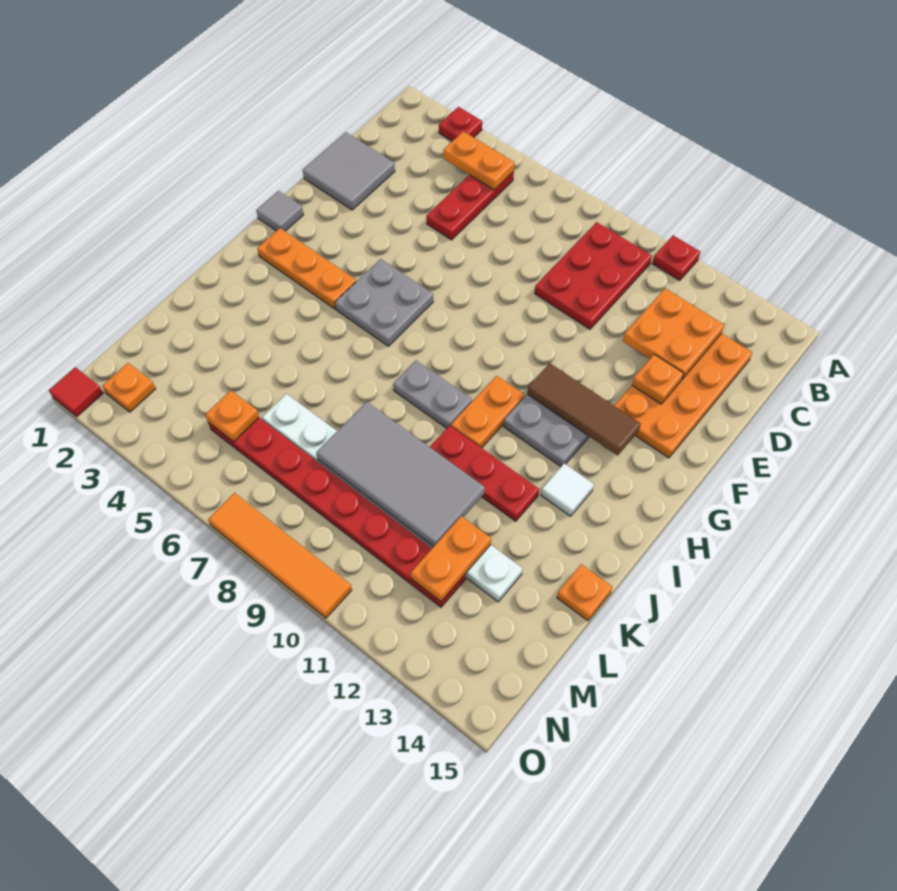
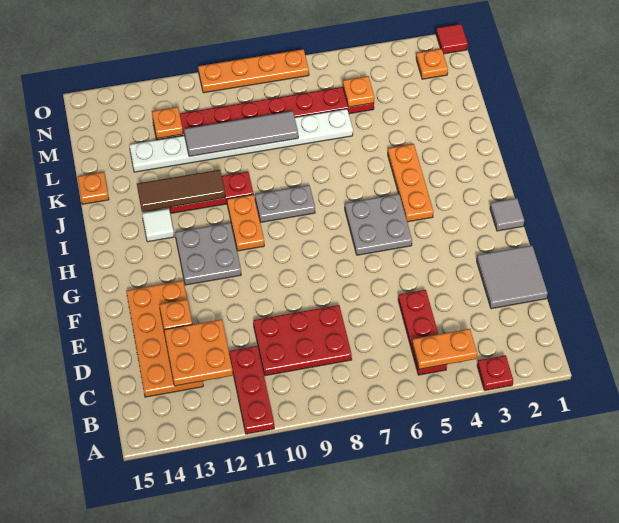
red 1x1 plate [652,236,700,281] -> red 1x3 plate [229,346,274,434]
red 2x3 plate [535,222,652,329] -> red 2x3 plate turned to [253,305,352,376]
brown 1x3 tile [527,363,641,456] -> brown 1x3 tile moved to [137,170,225,212]
orange 1x3 plate [257,228,356,309] -> orange 1x3 plate turned to [388,144,433,222]
grey 2x4 tile [316,402,485,547] -> grey 1x4 tile [184,111,298,157]
orange 1x2 plate [411,516,491,601] -> orange 1x1 plate [152,107,183,139]
orange 1x4 tile [208,493,352,618] -> orange 1x4 plate [198,49,309,93]

